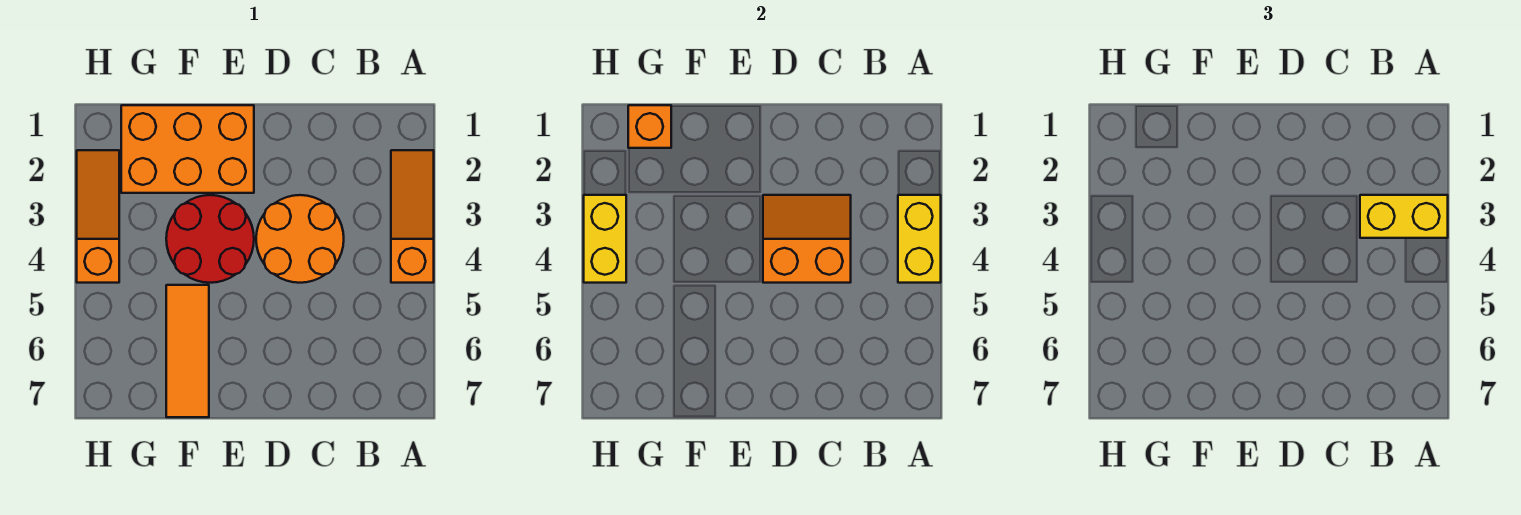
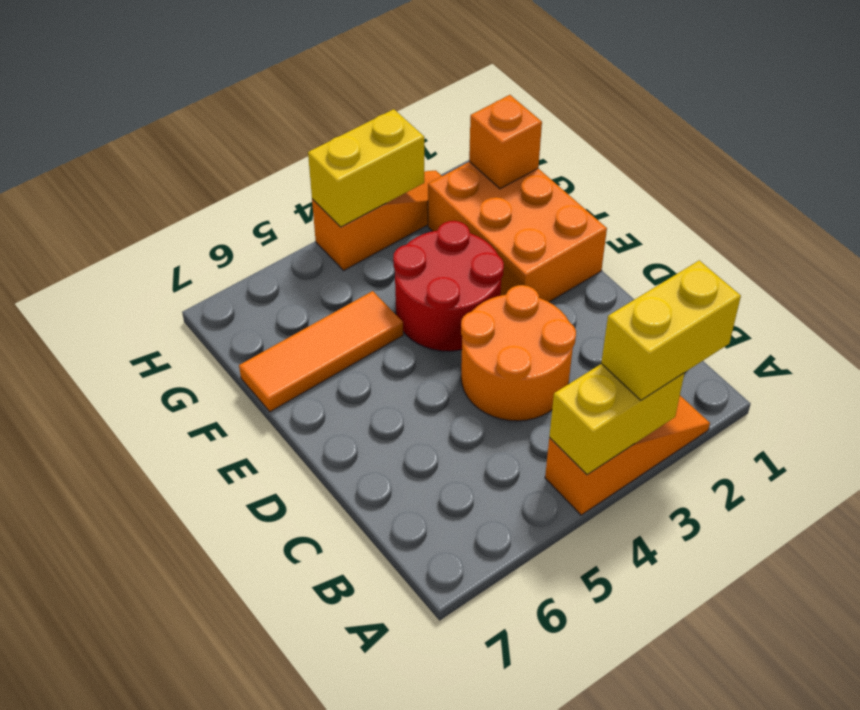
yellow 1x2 brick [1360,195,1448,238] -> yellow 1x2 brick turned to [601,260,741,400]
orange 2x2 slope [763,195,851,283] -> none

